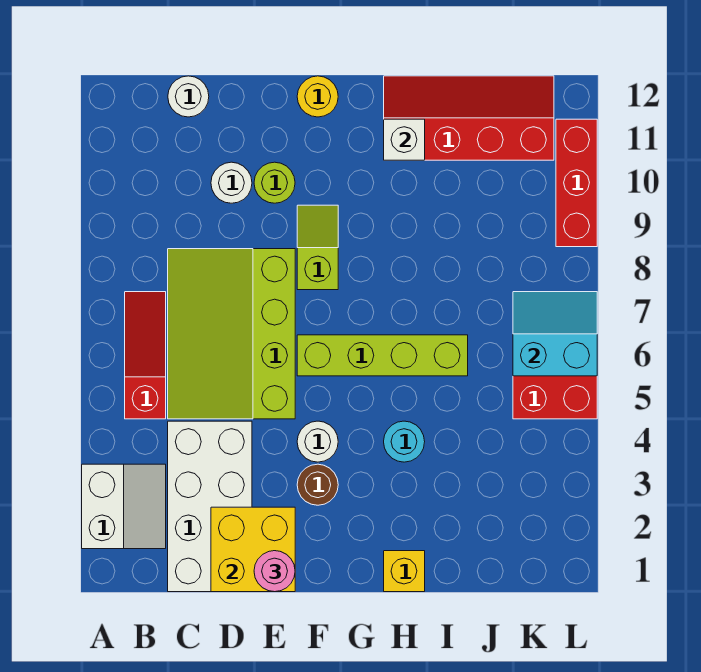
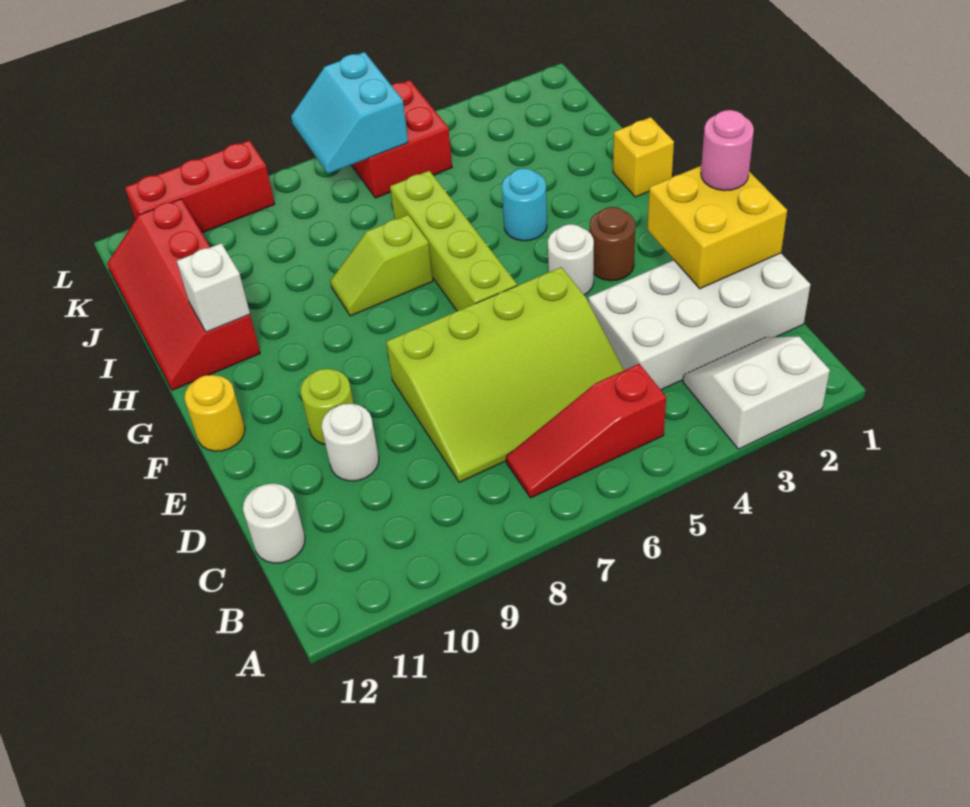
lime 1x2 slope [297,205,338,290] -> lime 1x2 slope moved to [331,215,433,316]

